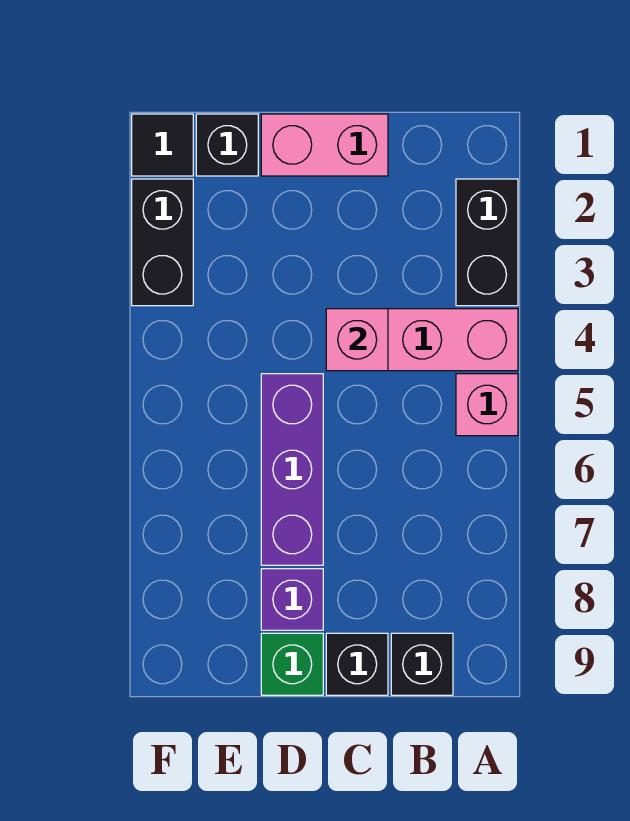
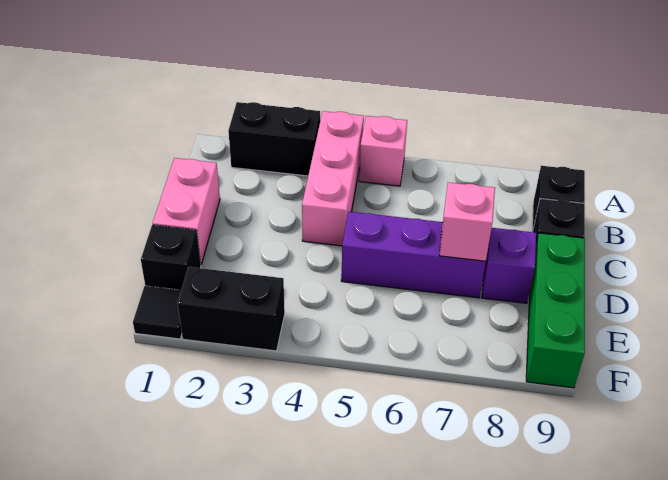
pink 1x1 brick [326,309,388,371] -> pink 1x1 brick moved to [439,182,495,262]
green 1x1 brick [261,633,323,695] -> green 1x3 brick [526,233,585,388]

